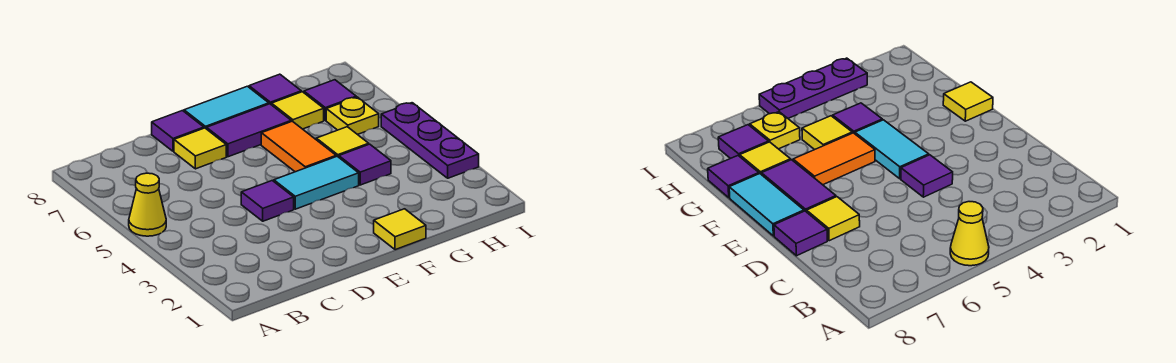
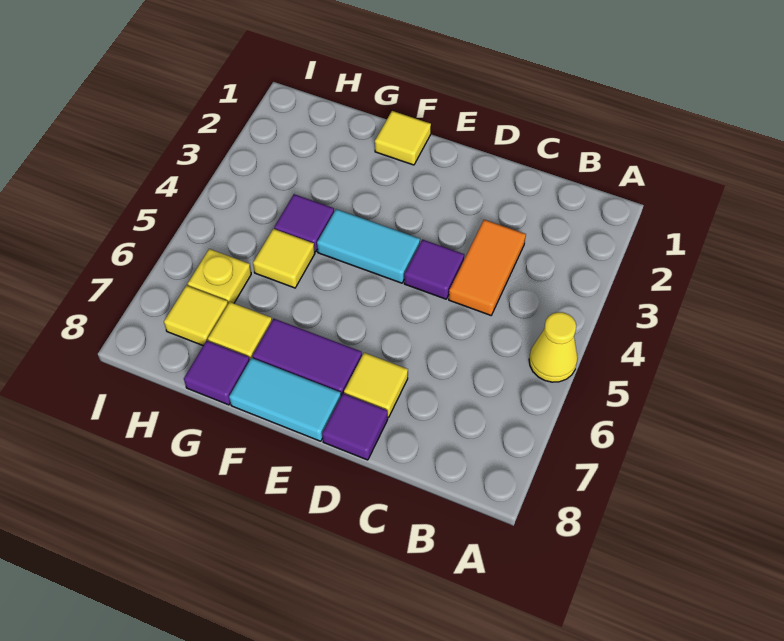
orange 1x2 tile [261,121,336,172] -> orange 1x2 tile moved to [449,220,526,315]
purple 1x1 tile [304,80,356,120] -> yellow 1x1 tile [164,286,228,345]
purple 1x3 plate [381,103,479,178] -> none

